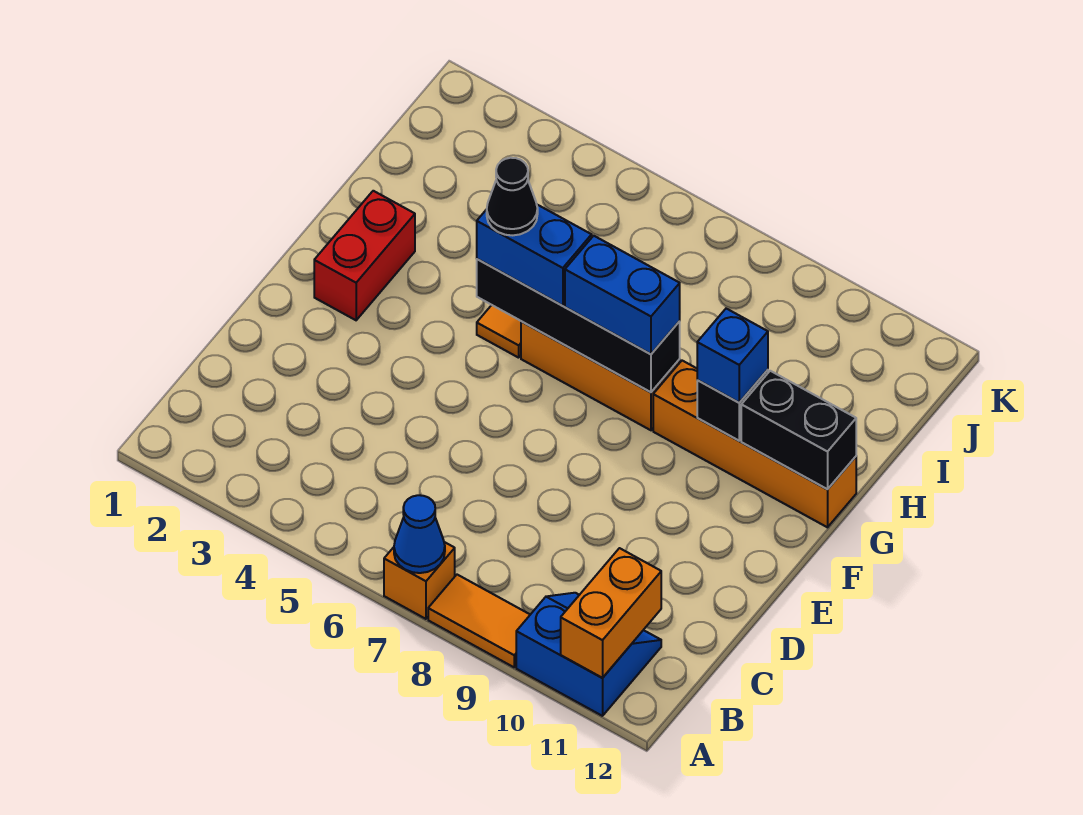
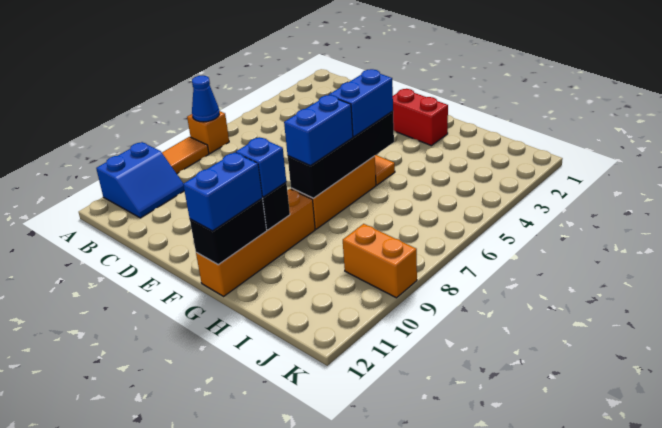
orange 1x2 brick [561,548,661,678] -> orange 1x2 brick moved to [343,224,417,298]
black 1x1 cone [487,158,538,235] -> none
none -> blue 1x2 brick [183,153,262,231]

